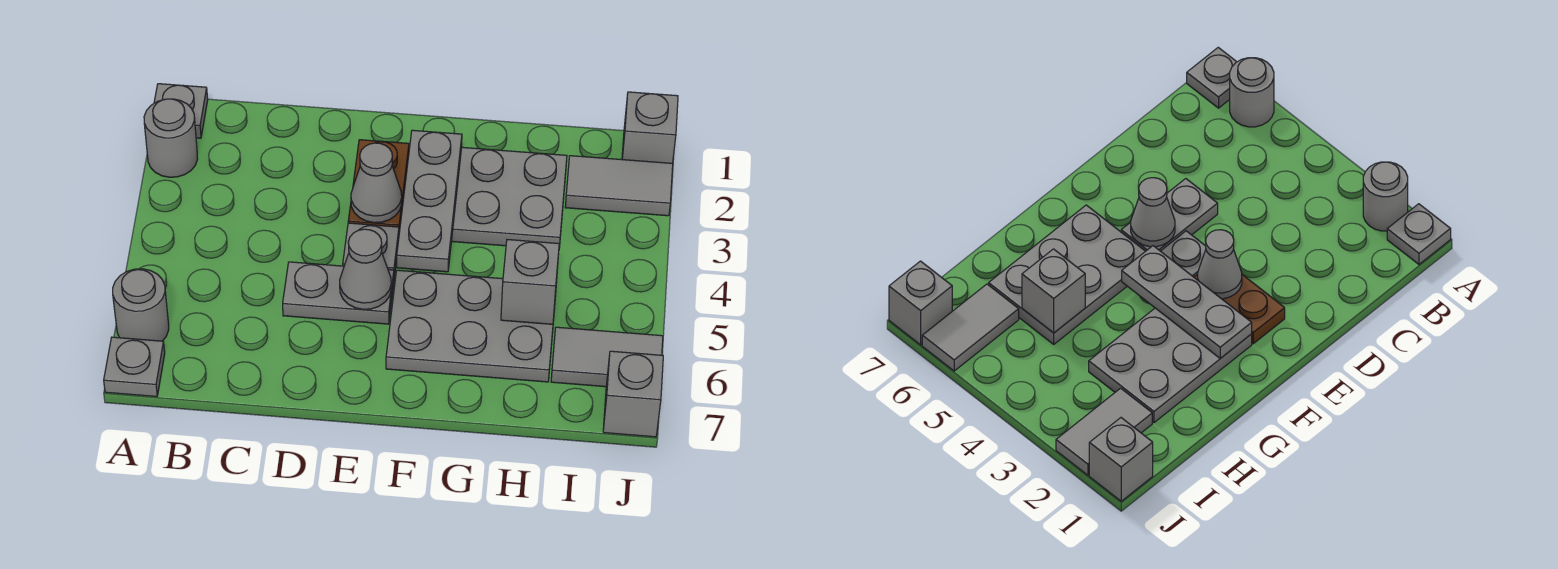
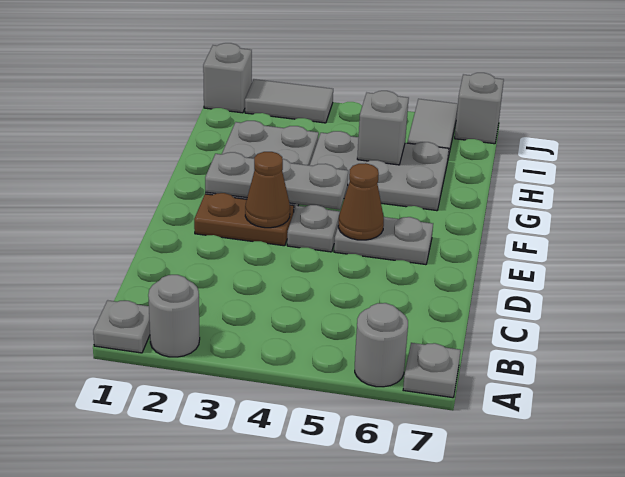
grey 1x2 plate [283,262,394,324] -> grey 1x2 plate turned to [334,217,433,265]
grey 1x1 cone [351,143,402,223] -> brown 1x1 cone [245,152,290,228]
grey 1x1 cone [340,229,391,309] -> brown 1x1 cone [338,163,384,240]
grey 2x3 plate [386,270,556,382] -> grey 2x3 plate turned to [310,131,449,211]
grey 1x2 tile [565,156,673,216] -> grey 1x2 tile turned to [245,79,333,123]

